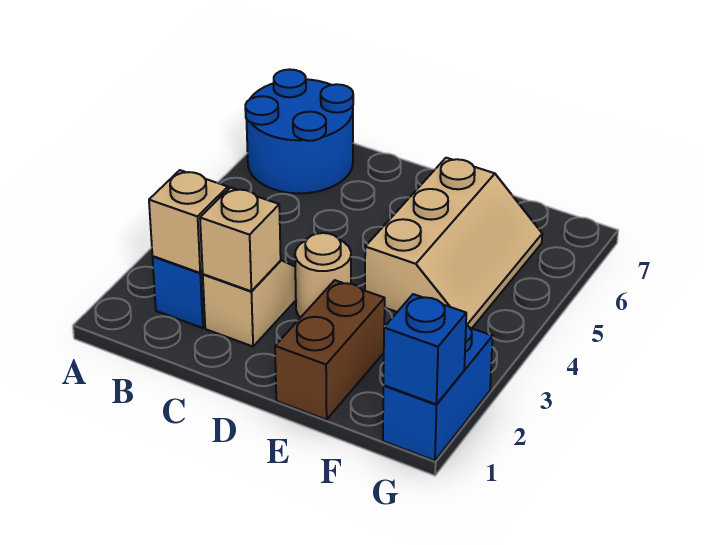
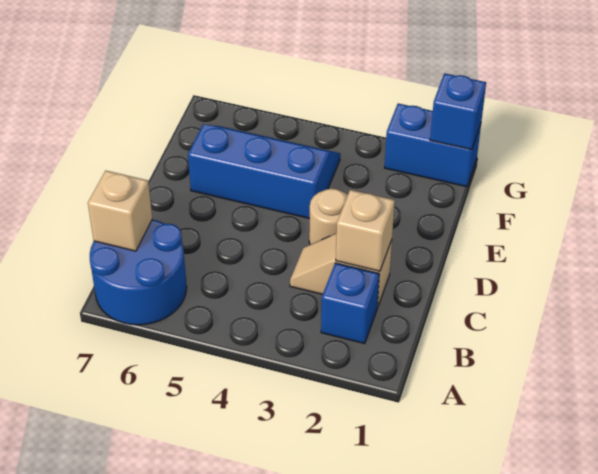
tan 1x1 brick [149,170,228,273] -> tan 1x1 brick moved to [88,171,152,251]
brown 1x2 brick [275,280,385,420] -> none
tan 2x3 slope [365,158,542,328] -> blue 2x3 slope [188,125,340,219]

